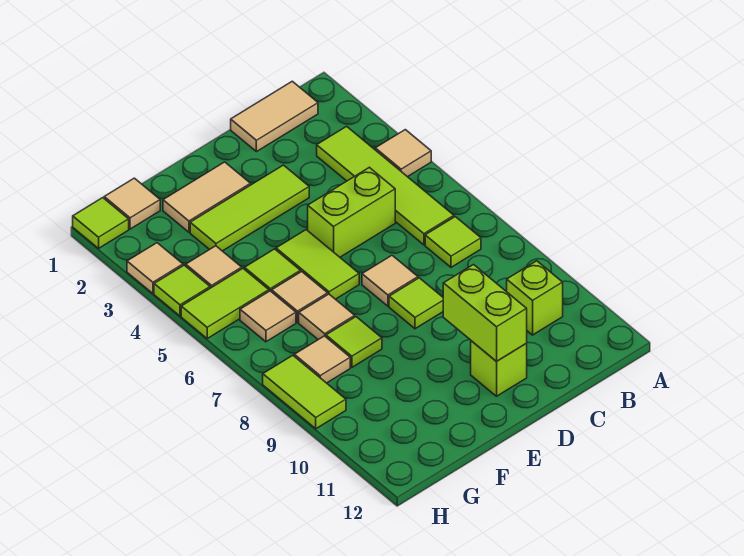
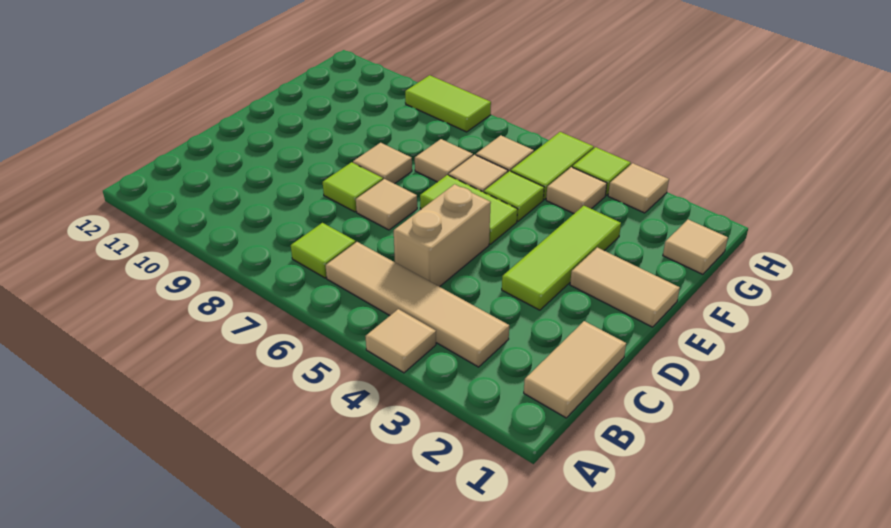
lime 1x4 tile [317,126,454,245] -> tan 1x4 tile [326,242,509,367]
lime 1x1 brick [507,261,563,335] -> none
lime 1x2 brick [308,167,395,257] -> tan 1x2 brick [394,184,491,287]
lime 1x2 brick [443,265,527,362] -> none
lime 1x1 brick [471,341,527,396] -> none
tan 1x2 tile [163,162,251,232] -> tan 1x2 tile turned to [570,247,680,327]
lime 1x1 tile [326,317,382,367] -> none
tan 1x1 tile [294,336,350,383] -> tan 1x1 tile moved to [353,143,412,184]
lime 1x1 tile [73,198,129,248] -> none

